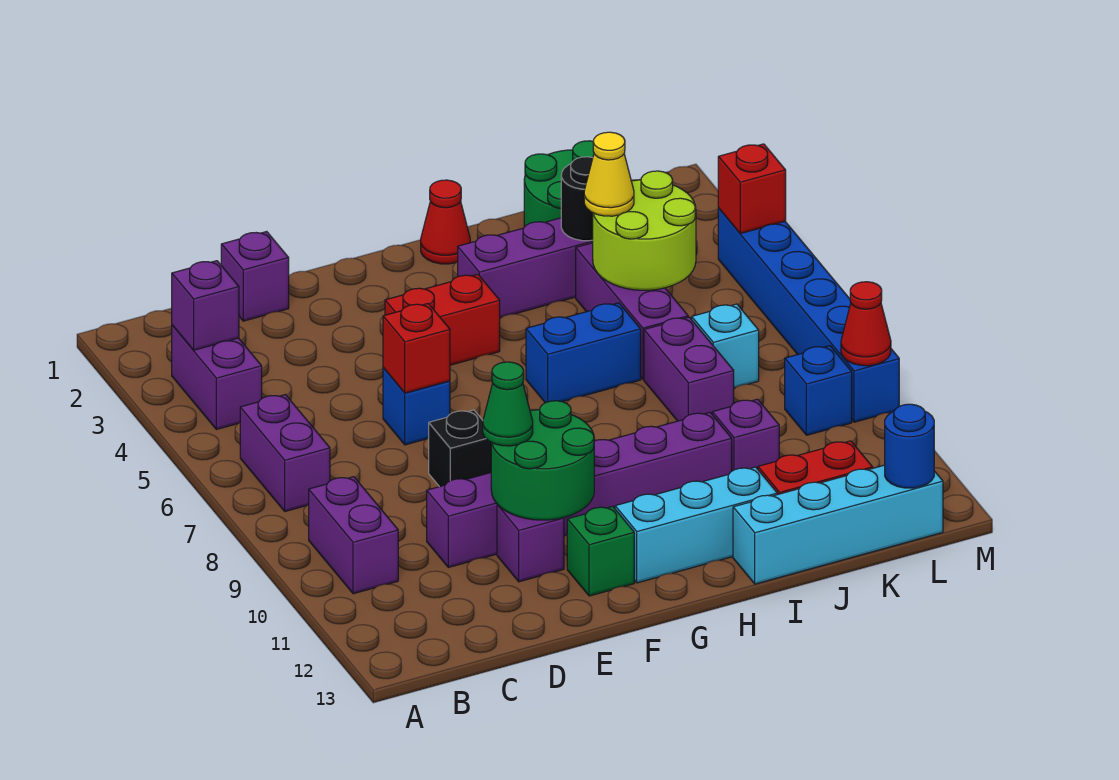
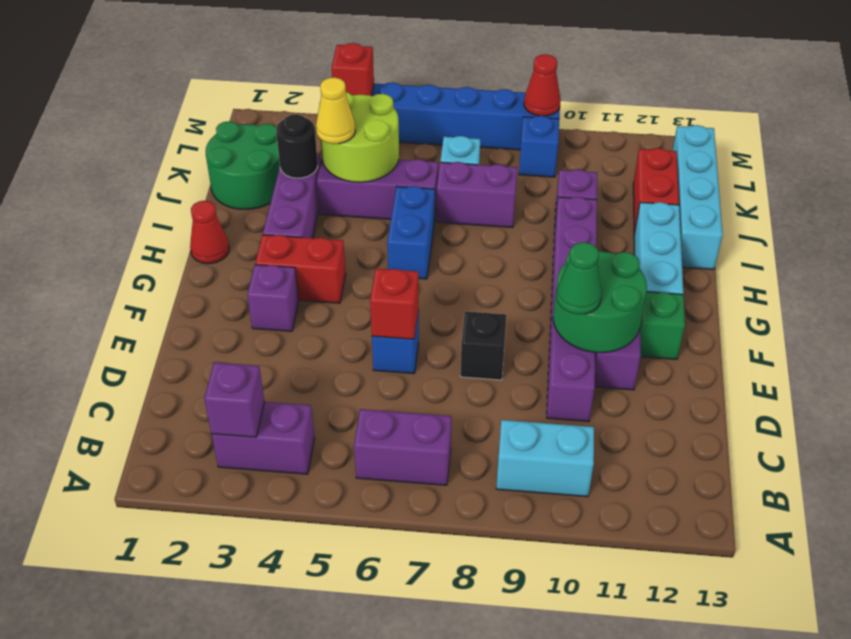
purple 1x2 brick [309,477,398,594] -> cyan 1x2 brick [496,420,594,497]
purple 1x1 brick [221,232,289,321] -> purple 1x1 brick moved to [247,265,299,331]
red 1x2 brick [385,274,500,365] -> red 1x2 brick turned to [255,235,346,303]
blue 1x1 round brick [885,404,934,488] -> none

